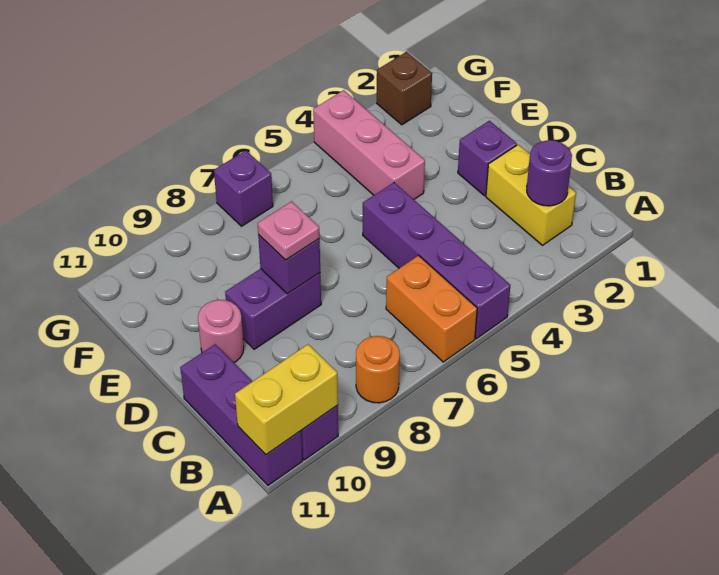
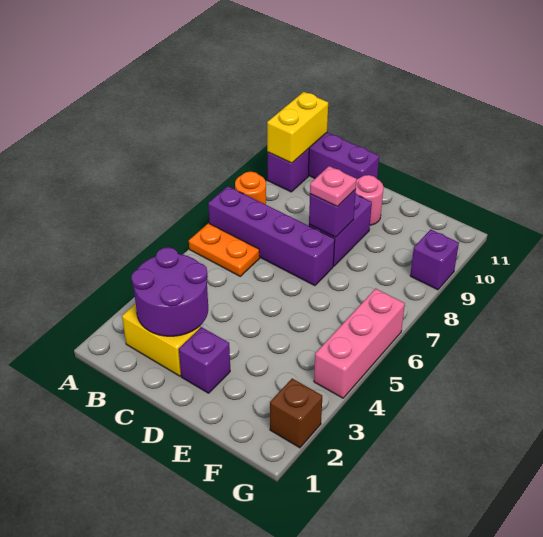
purple 1x4 brick [363,183,511,339] -> purple 1x4 brick moved to [208,186,335,286]
orange 1x2 brick [386,255,477,362] -> orange 1x2 plate [189,223,260,276]
purple 1x1 round brick [527,140,572,206] -> purple 2x2 round brick [131,247,208,336]
pink 1x3 brick [313,90,425,199] -> pink 1x3 brick turned to [314,289,405,398]
purple 1x1 brick [214,150,273,226] -> purple 1x1 brick moved to [410,229,459,290]

